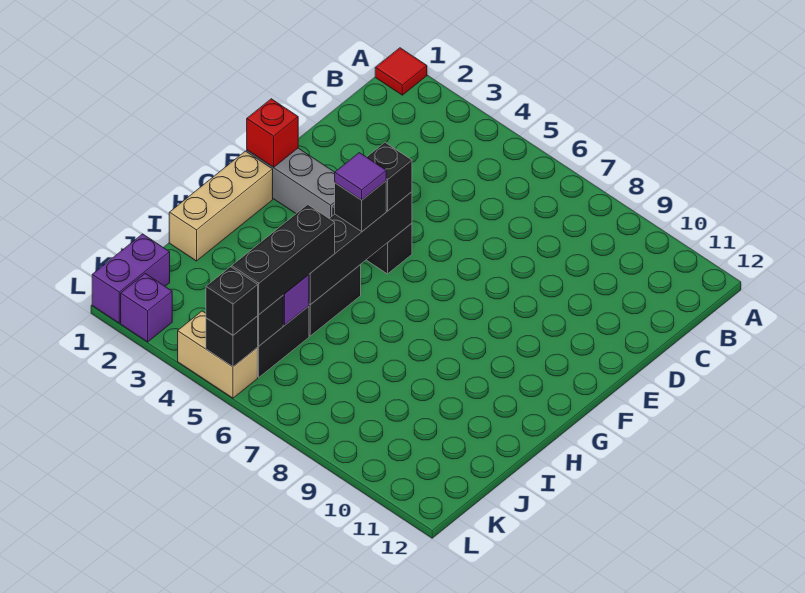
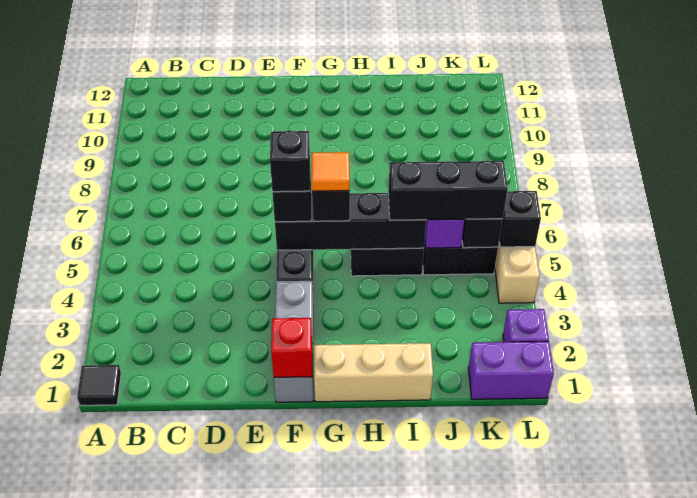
red 1x1 tile [375,48,427,95] -> black 1x1 tile [77,365,121,405]
purple 1x1 tile [335,153,386,200] -> orange 1x1 tile [312,152,350,191]
black 1x1 brick [206,267,258,335] -> black 1x1 brick moved to [270,131,310,192]

